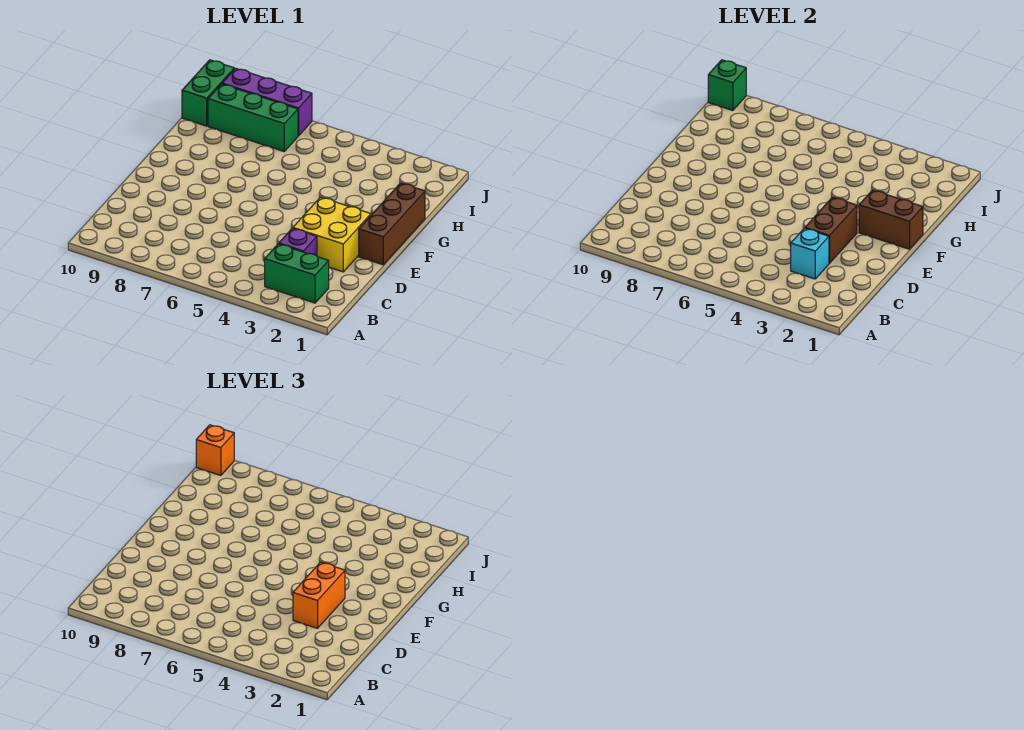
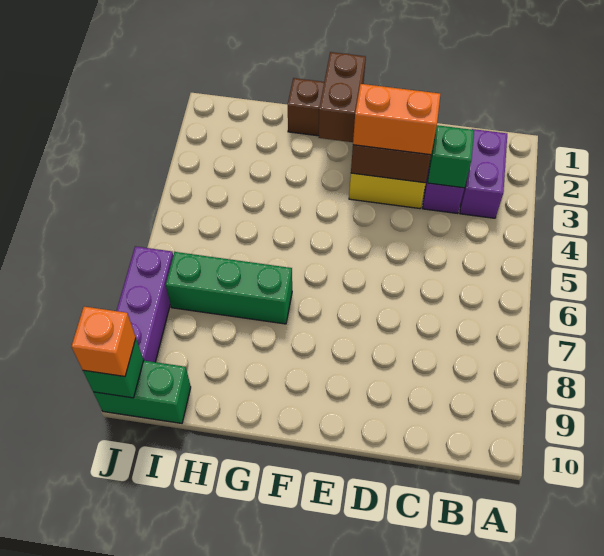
green 1x2 brick [265,244,329,303] -> purple 1x2 brick [460,129,507,218]
cyan 1x1 brick [791,228,829,279] -> green 1x1 brick [428,125,474,188]
green 1x3 brick [208,84,298,151] -> green 1x3 brick turned to [166,252,292,324]

